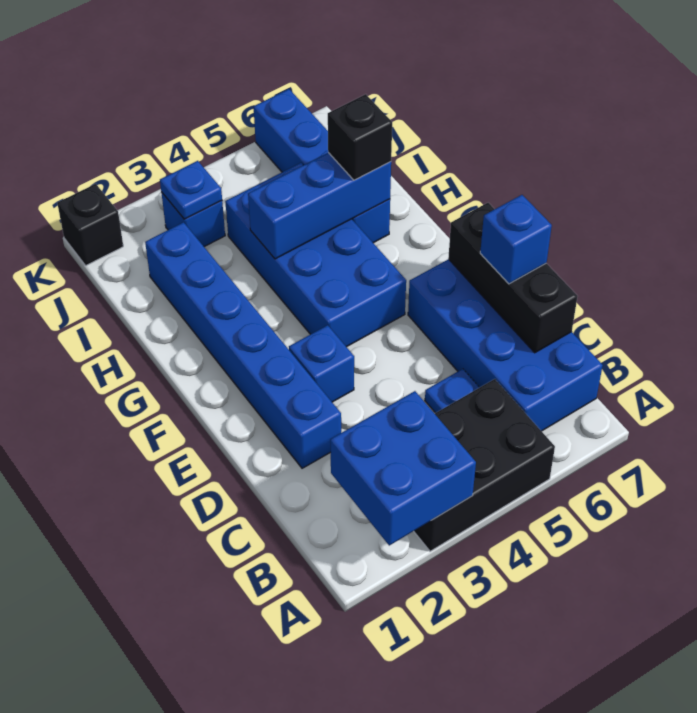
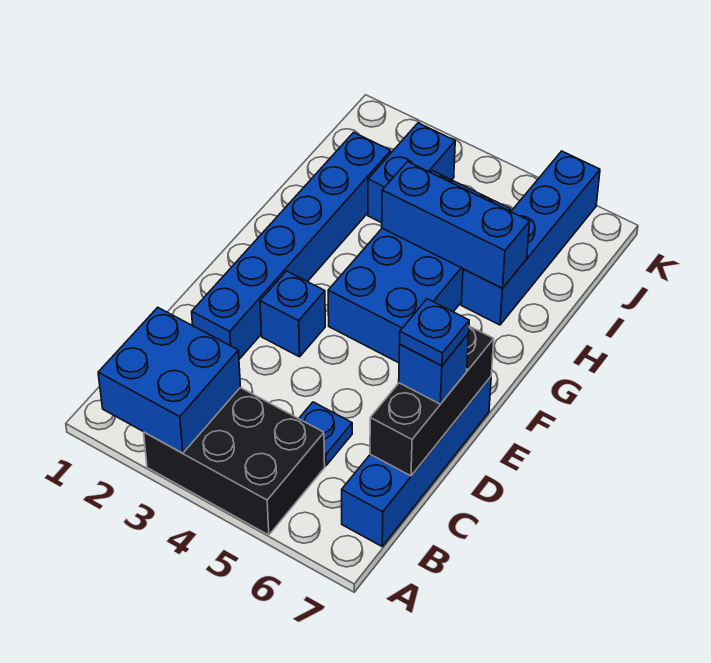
blue 2x4 brick [408,259,603,431] -> blue 1x4 brick [342,377,491,546]
black 1x1 brick [328,94,392,180] -> none
blue 1x1 brick [161,192,225,247] -> blue 1x2 brick [368,123,455,223]
blue 1x1 plate [160,161,222,219] -> blue 1x1 plate moved to [400,299,469,366]
black 1x1 brick [57,184,123,266] -> none

